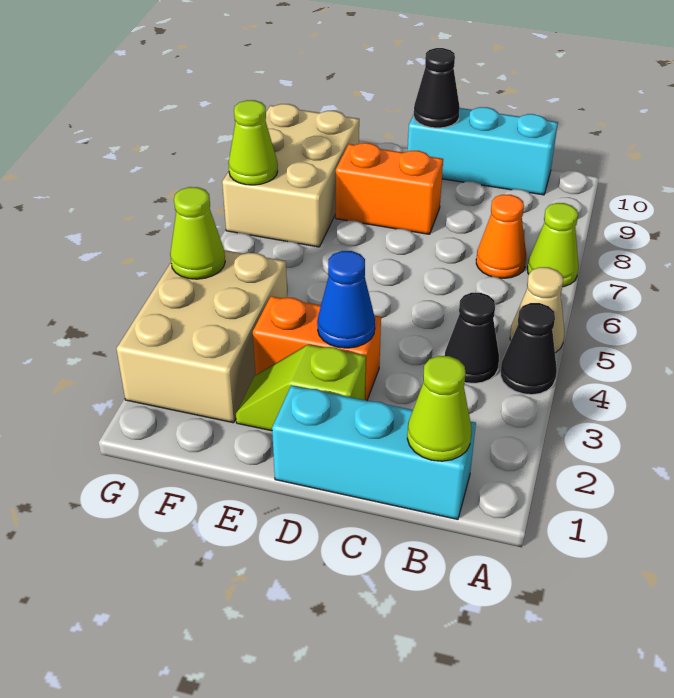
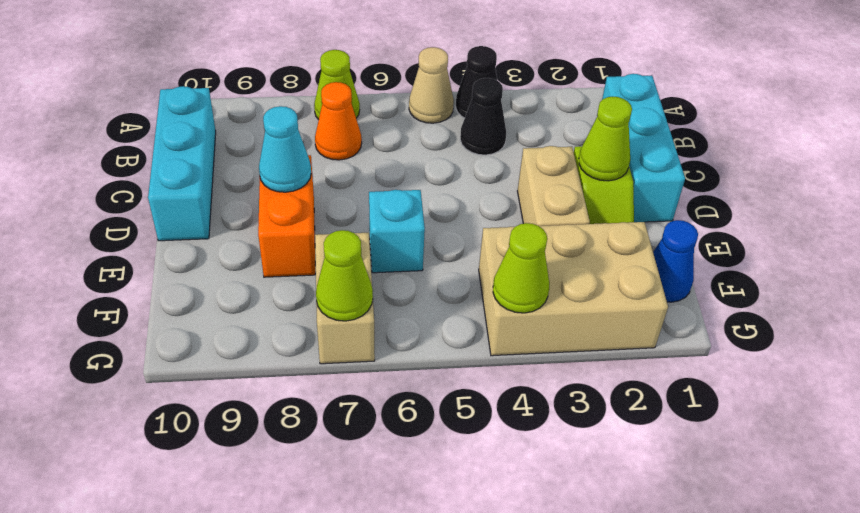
lime 1x1 cone [407,356,472,461] -> lime 1x1 cone moved to [579,96,632,181]
orange 1x2 brick [253,296,381,401] -> tan 1x2 brick [517,146,590,226]
blue 1x1 cone [317,251,375,348] -> blue 1x1 cone moved to [653,220,698,302]
none -> cyan 1x1 cone [259,106,311,192]
black 1x1 cone [414,48,460,128] -> none
none -> cyan 1x1 brick [369,190,425,273]
tan 2x3 brick [222,104,359,247] -> tan 1x2 brick [315,233,375,364]

